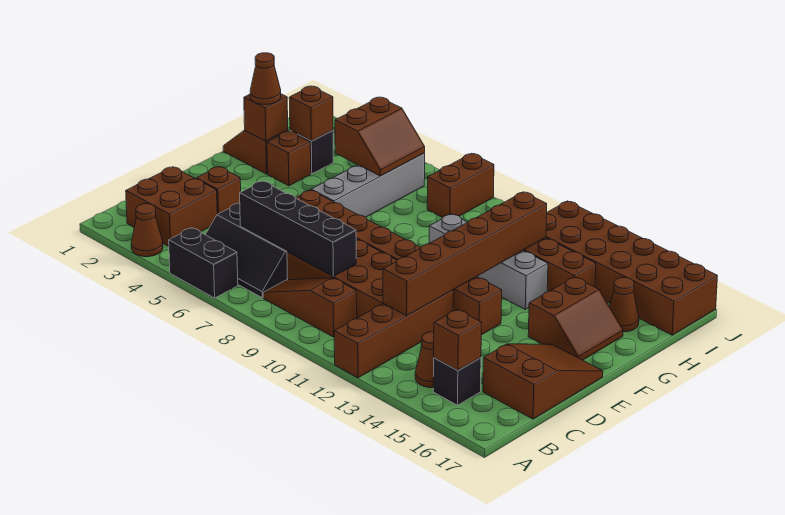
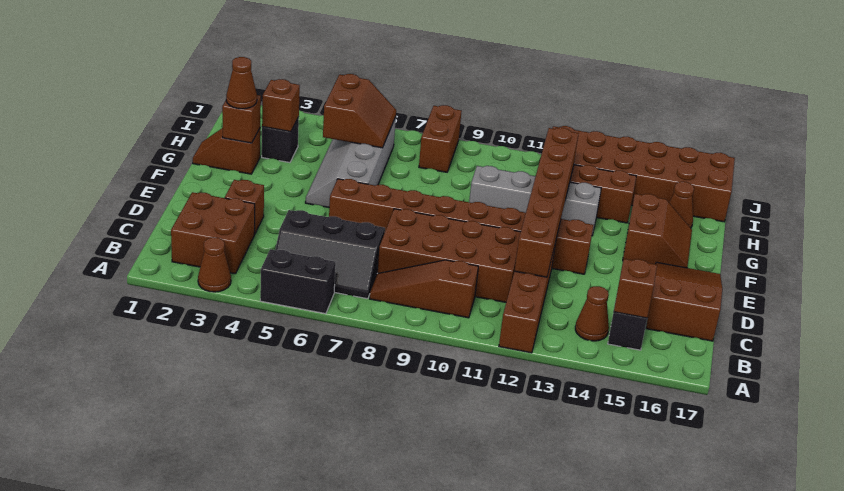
black 1x4 brick [240,181,356,276] -> none
brown 1x1 brick [267,131,311,186] -> none

